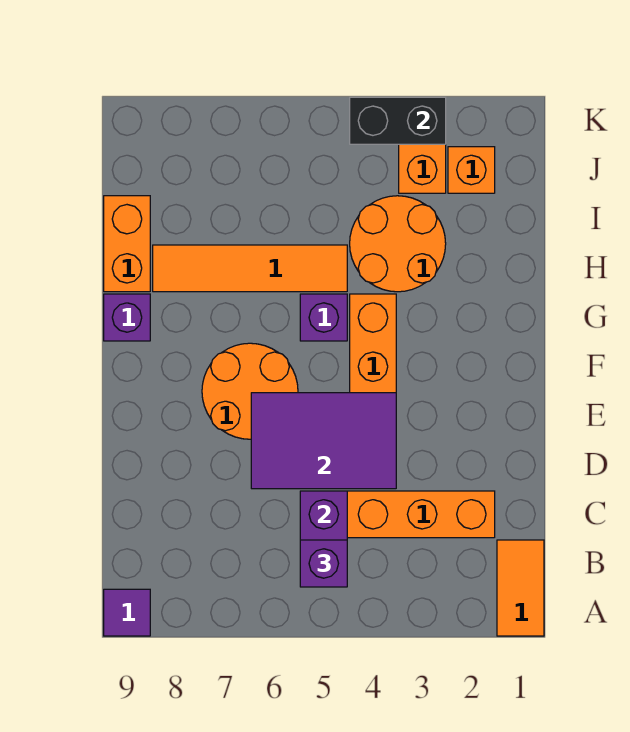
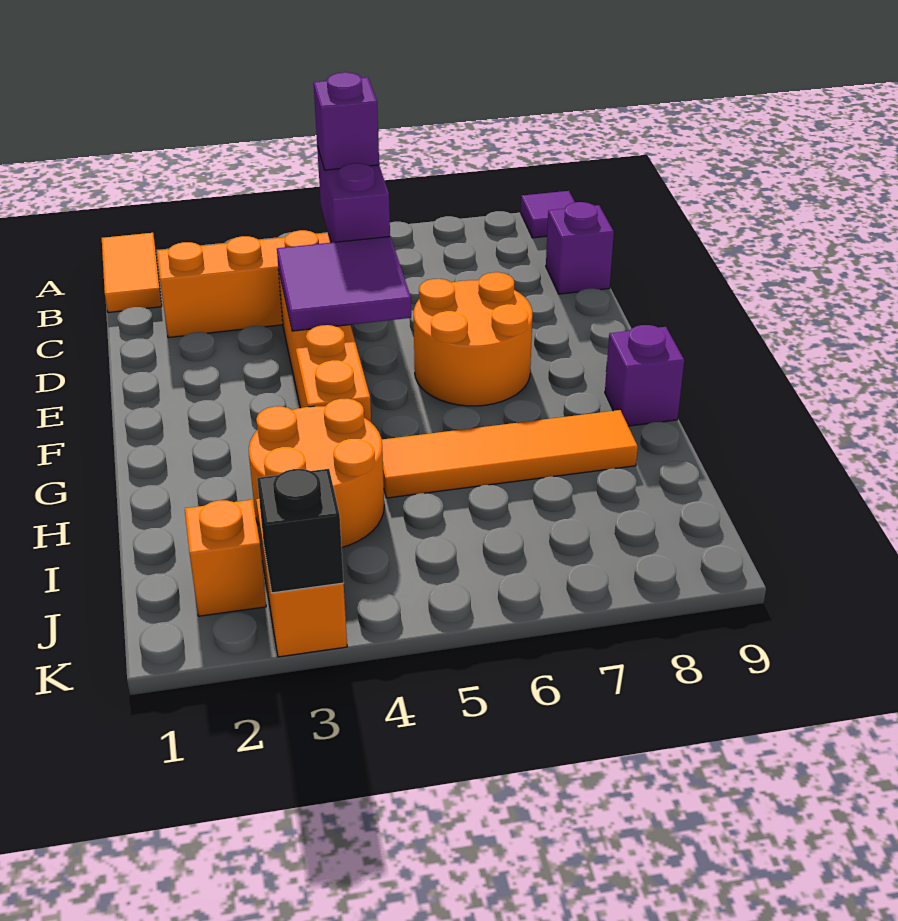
purple 2x3 tile [251,393,396,489] -> purple 2x2 tile [277,237,411,331]
purple 1x1 brick [300,294,347,341] -> purple 1x1 brick moved to [546,202,614,294]
orange 1x2 brick [104,196,150,292] -> none
black 1x2 brick [350,97,446,144] -> black 1x1 brick [257,469,344,593]

